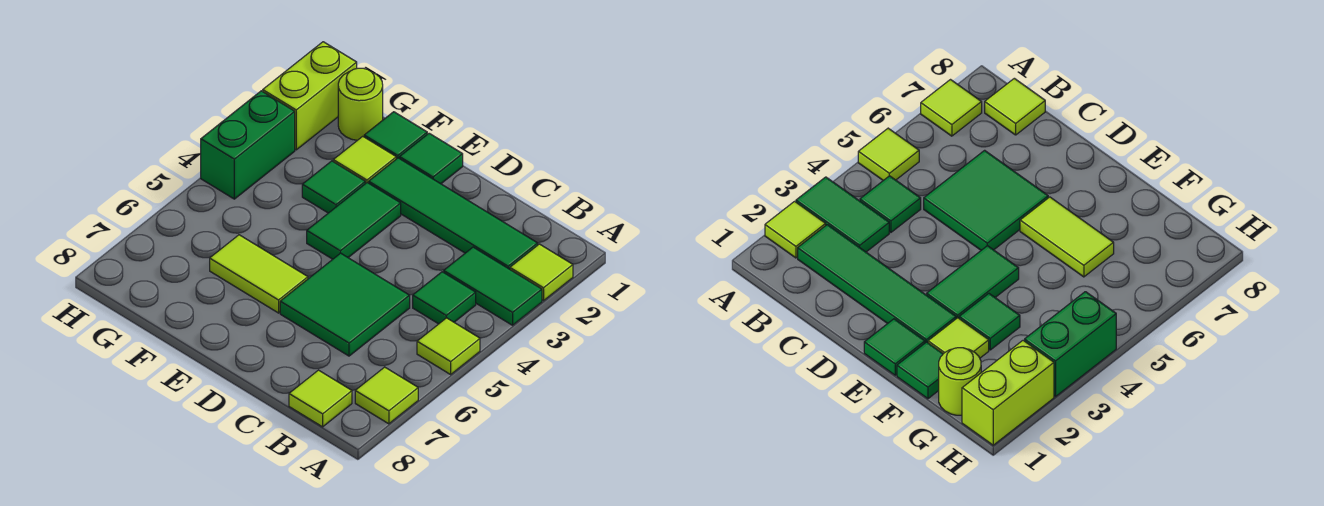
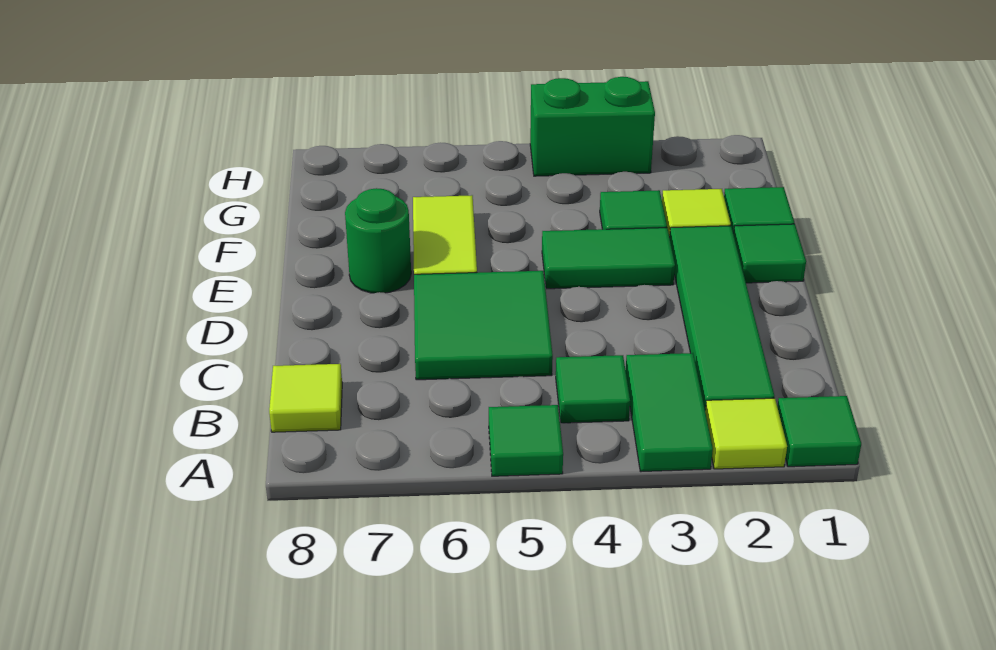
none -> green 1x1 tile [777,396,861,467]
lime 1x1 tile [417,318,480,374] -> green 1x1 tile [489,405,563,476]
lime 1x1 tile [355,367,418,424] -> none
none -> green 1x1 round brick [345,188,411,293]
lime 1x1 round brick [338,68,383,140] -> none
lime 1x2 brick [263,42,357,150] -> none

